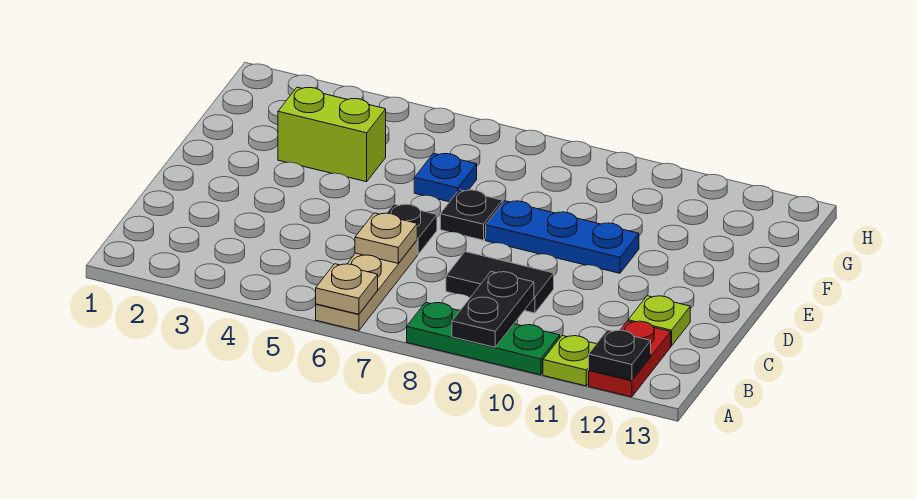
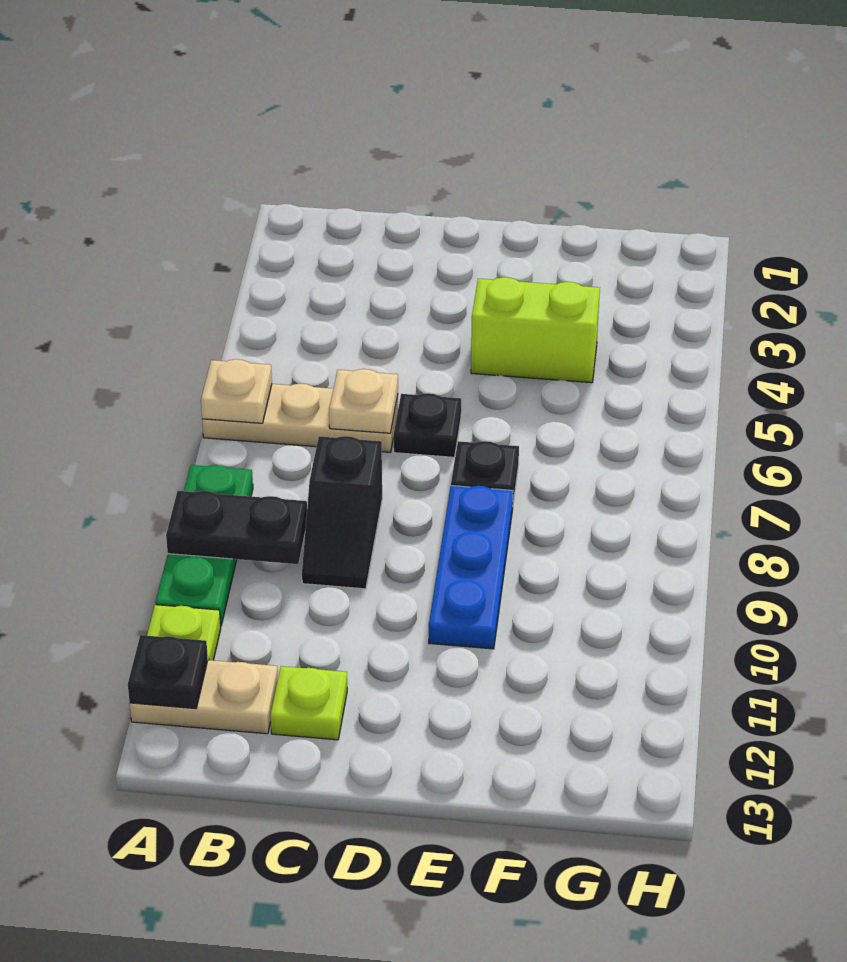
red 1x2 plate [589,321,671,397] -> tan 1x2 plate [130,660,278,734]
black 1x2 tile [446,252,554,313] -> black 1x2 slope [302,436,382,589]
lime 1x2 brick [278,87,386,182] -> lime 1x2 brick turned to [471,277,600,383]
blue 1x1 plate [414,153,477,202] -> none

